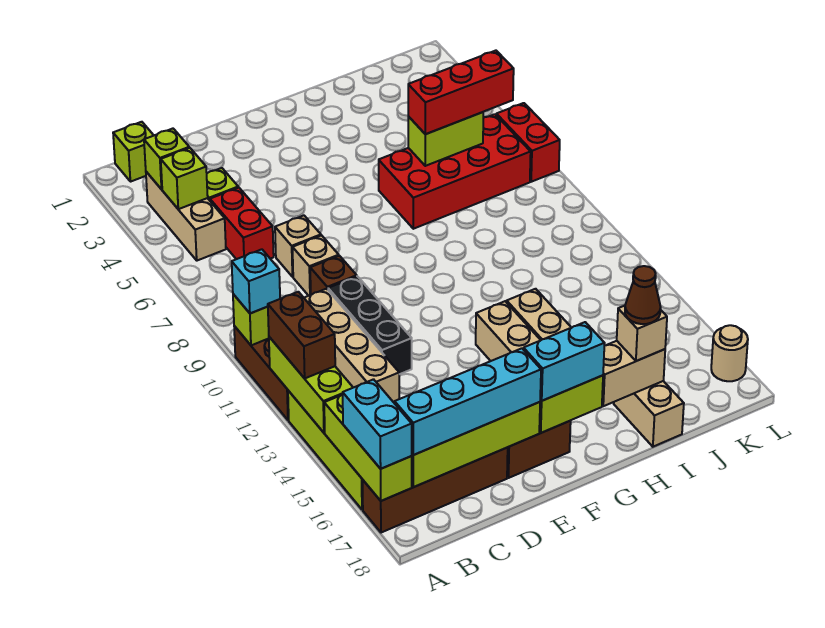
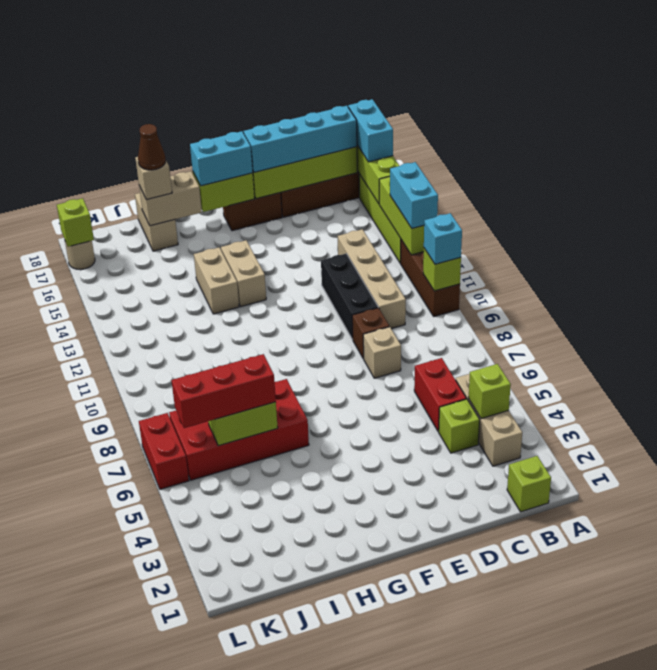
brown 1x2 brick [268,292,335,378] -> cyan 1x2 brick [390,162,438,228]
lime 1x1 brick [144,129,189,189] -> lime 1x1 brick moved to [57,198,94,247]
tan 1x1 brick [275,215,321,277] -> none

